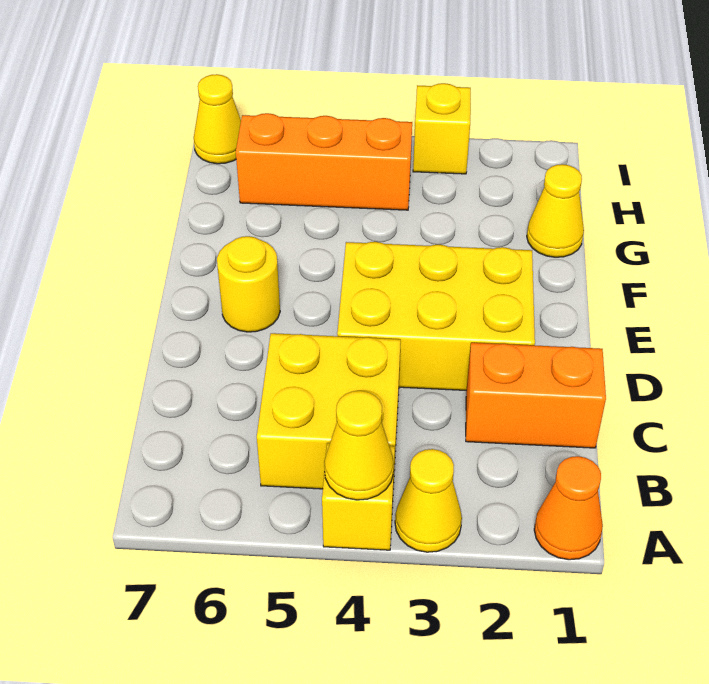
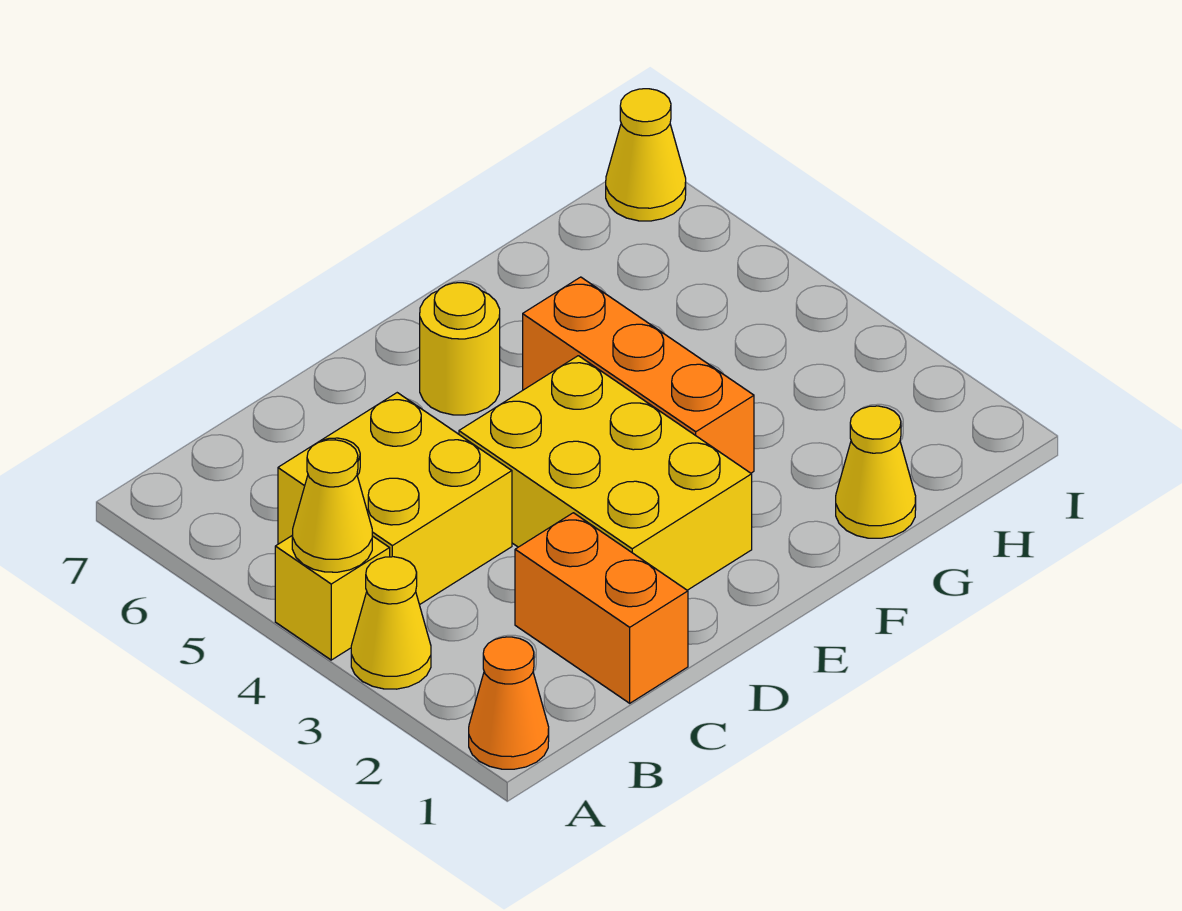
orange 1x3 brick [236,113,412,210] -> orange 1x3 brick moved to [523,277,754,473]
yellow 1x1 brick [413,83,471,174] -> none

